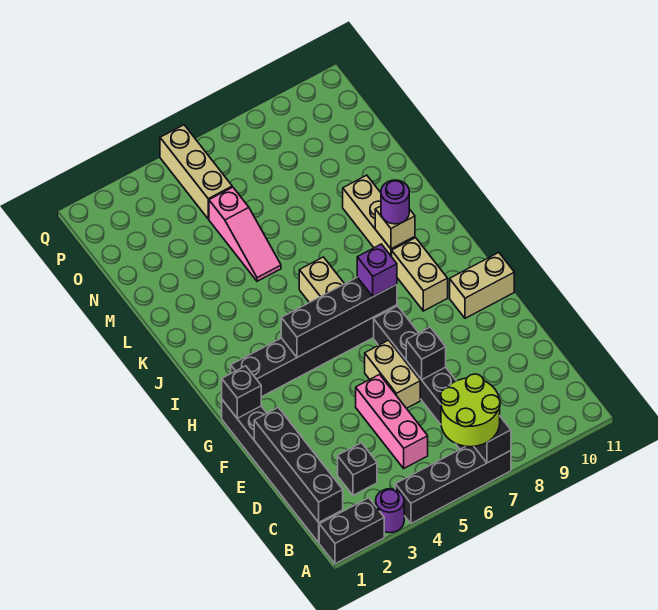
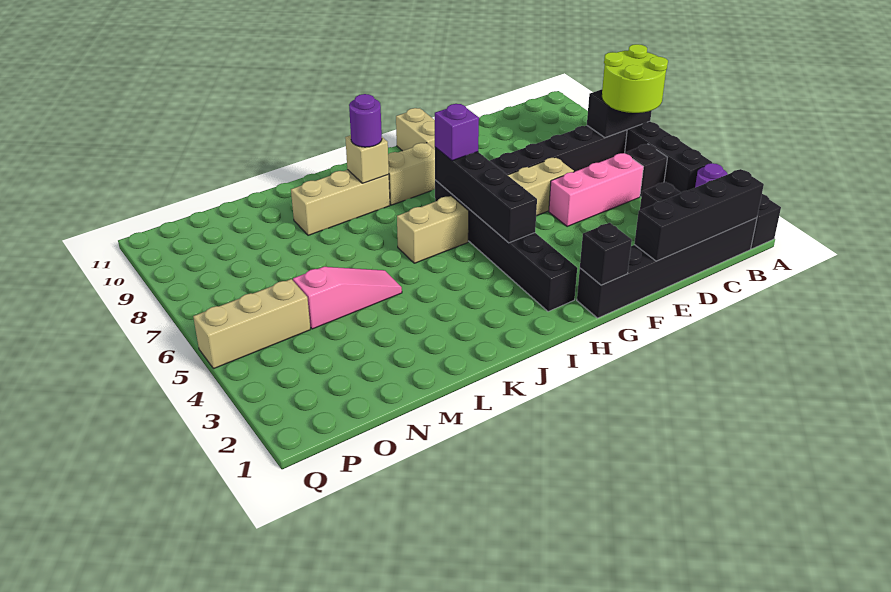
black 1x1 brick [406,327,446,380] -> black 1x1 brick moved to [625,144,667,197]

